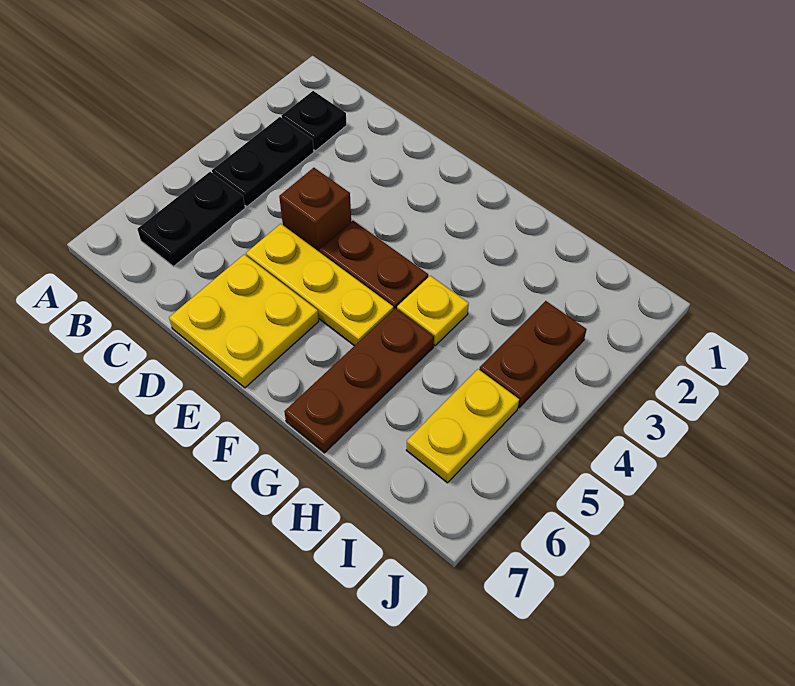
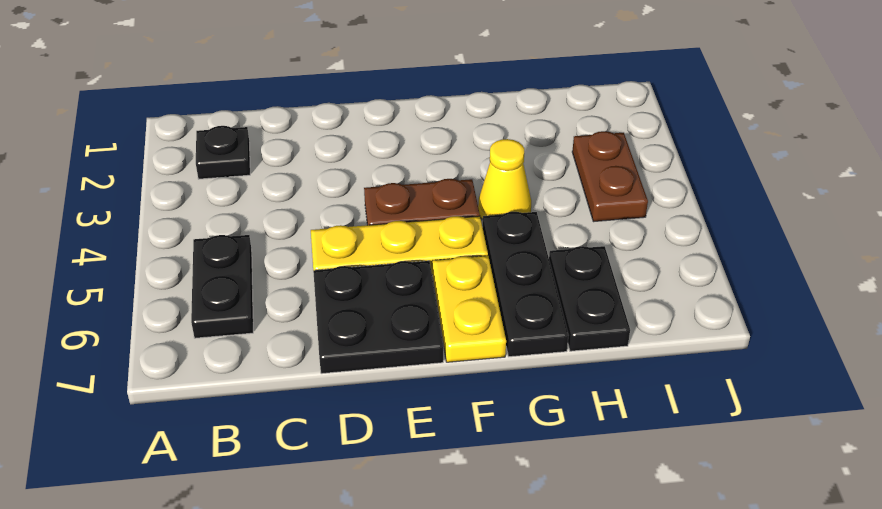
black 1x2 plate [212,117,314,207] -> black 1x2 plate moved to [549,246,630,351]
brown 1x1 brick [279,168,351,252] -> none
yellow 2x2 plate [169,254,319,388] -> black 2x2 plate [313,261,443,374]
yellow 1x1 plate [397,276,469,346] -> yellow 1x1 cone [478,139,531,220]
brown 1x3 plate [284,308,434,453] -> black 1x3 plate [483,212,568,357]
yellow 1x2 plate [406,369,519,483] -> yellow 1x2 plate moved to [432,256,506,362]

